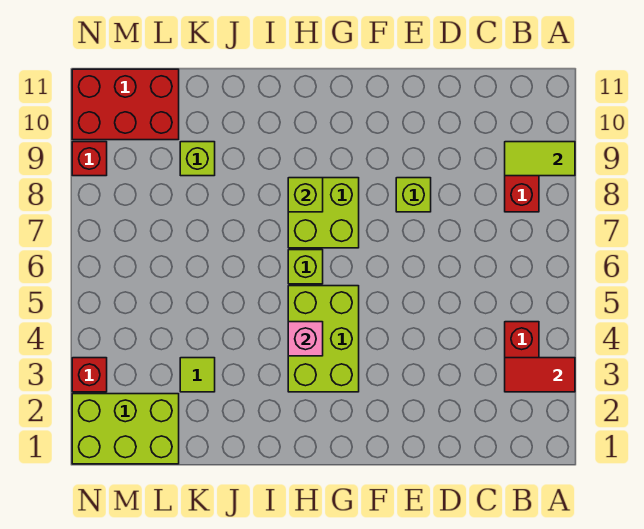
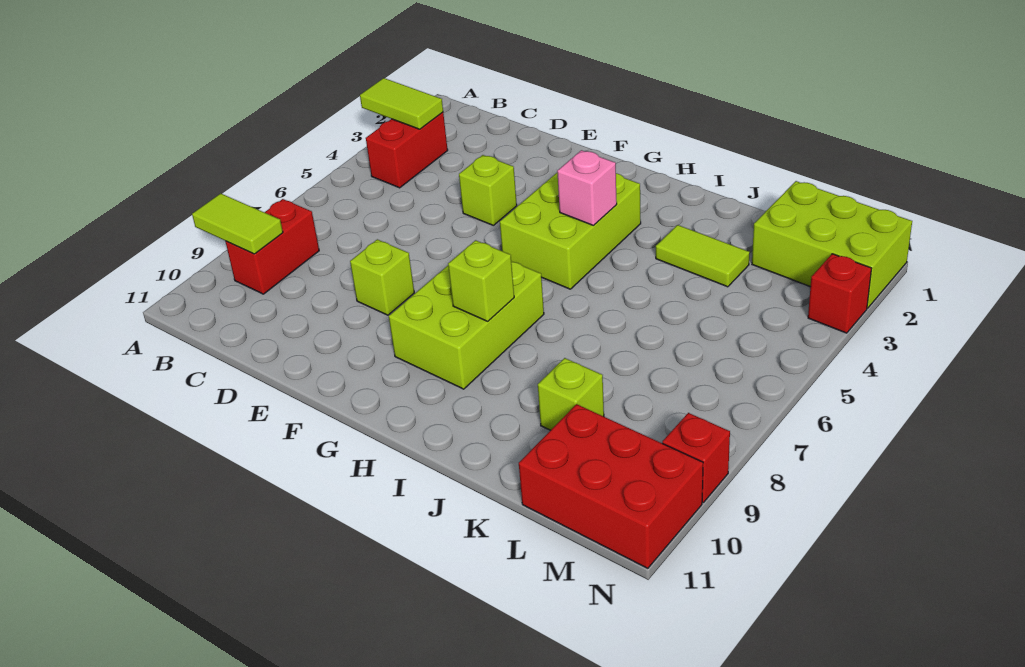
red 1x2 tile [505,358,575,392] -> lime 1x2 tile [360,78,443,129]
lime 2x2 brick [288,178,359,248] -> lime 2x3 brick [389,261,544,389]
lime 1x1 brick [288,250,323,284] -> lime 1x1 brick moved to [459,155,517,226]
lime 1x1 tile [180,358,215,392] -> lime 1x2 tile [656,225,750,287]

